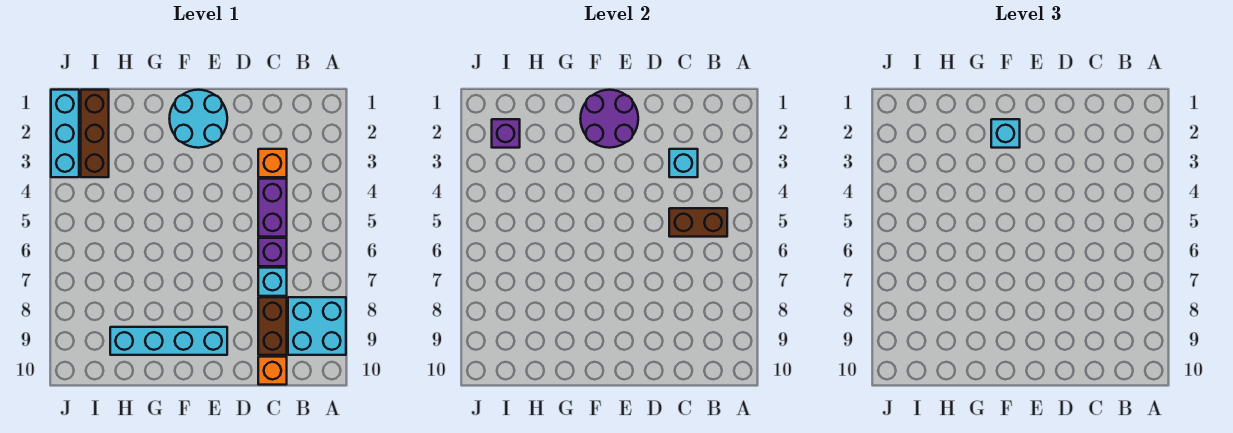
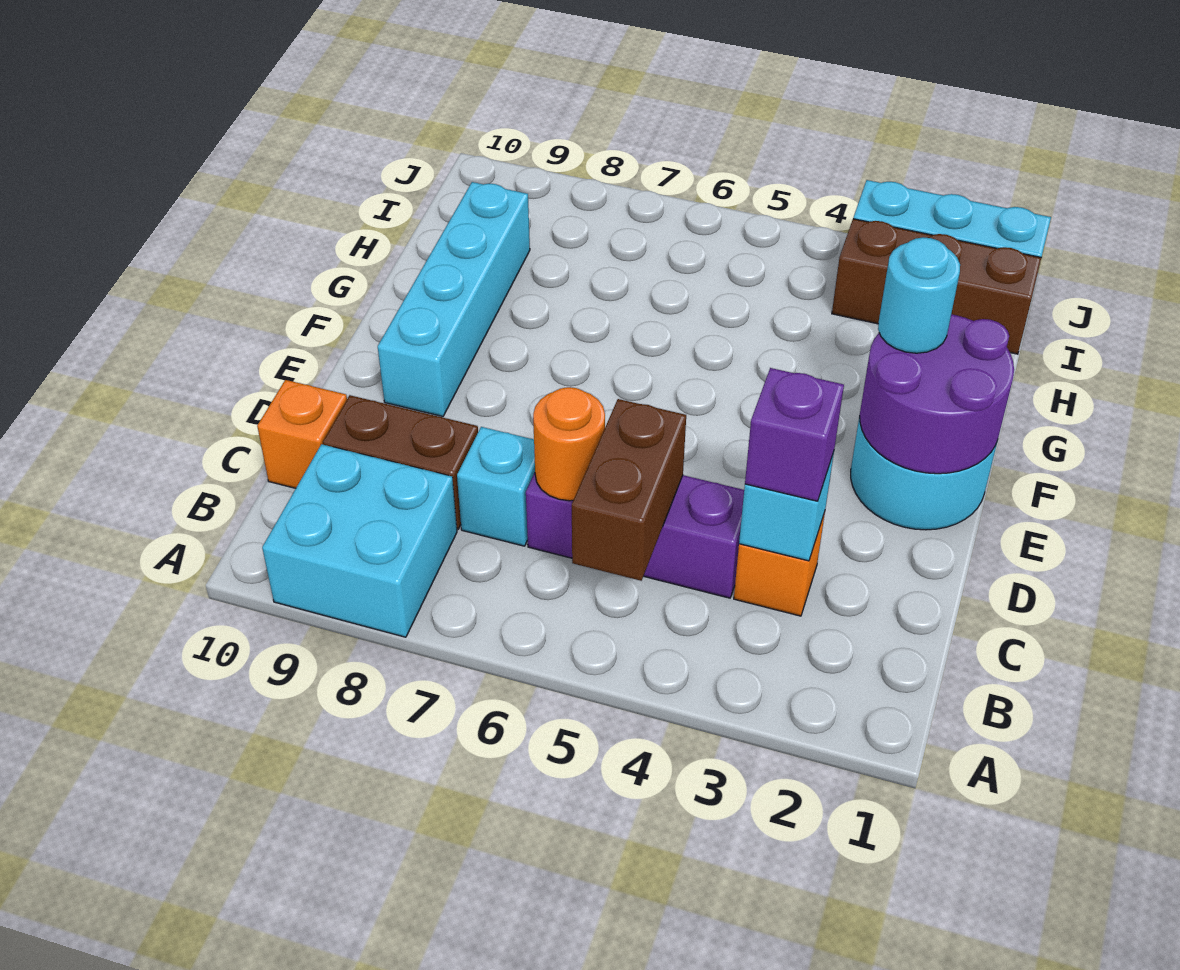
none -> orange 1x1 round brick [533,387,605,501]
cyan 1x1 brick [991,119,1020,148] -> cyan 1x1 round brick [878,237,960,353]
purple 1x1 brick [492,119,520,148] -> purple 1x1 brick moved to [745,368,844,501]

